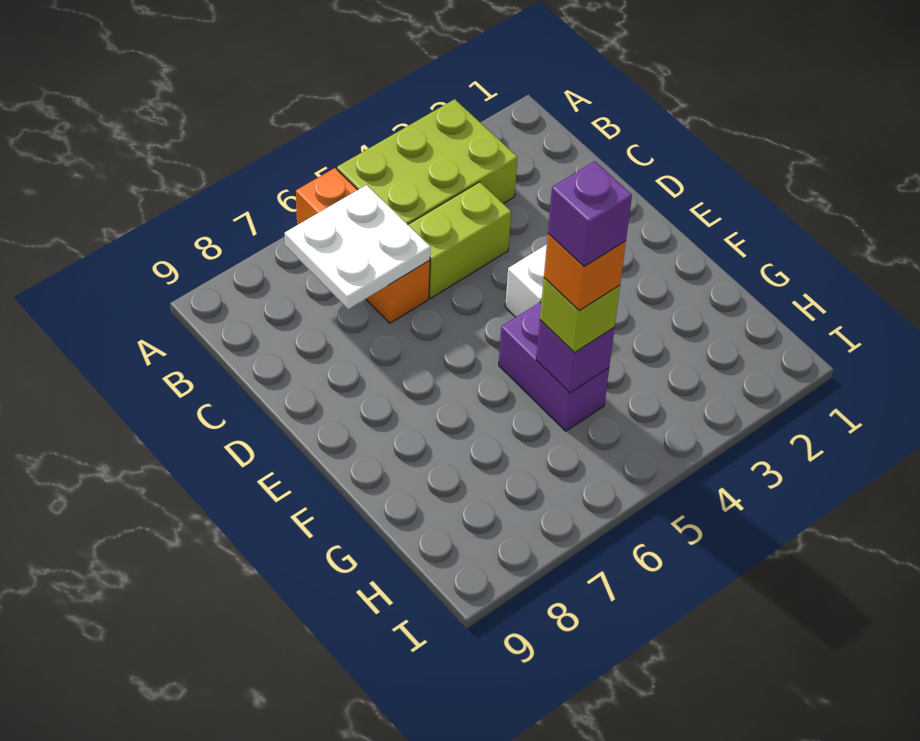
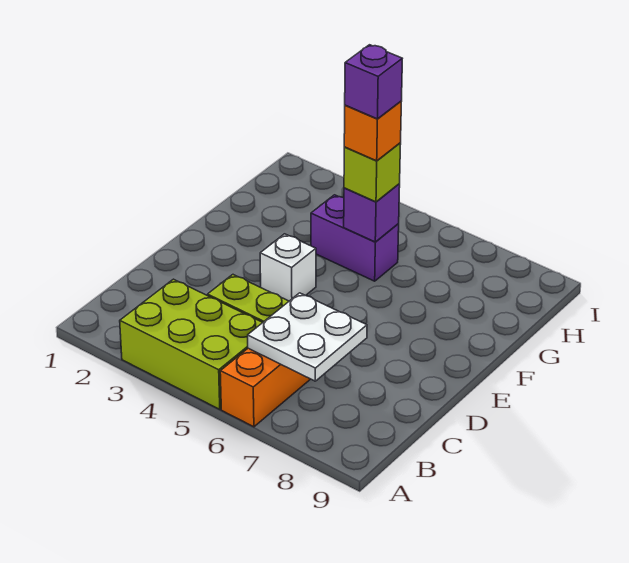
purple 1x2 brick [499,302,609,431] -> purple 1x2 brick turned to [311,195,399,281]

